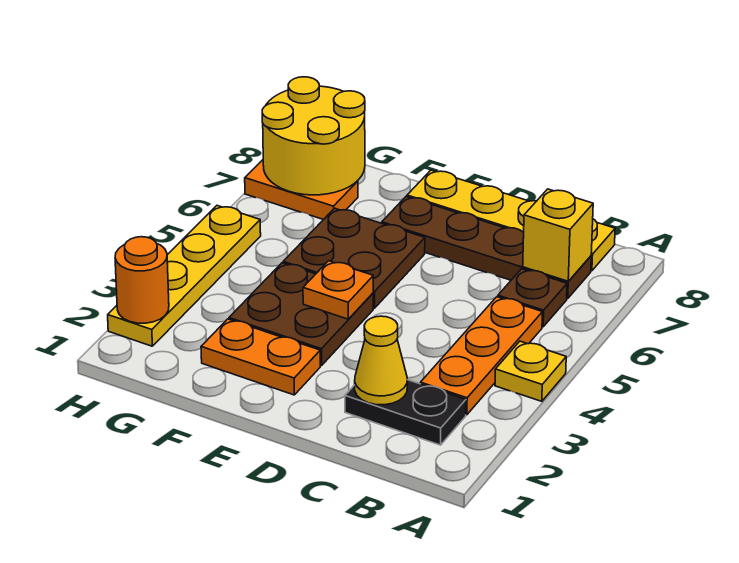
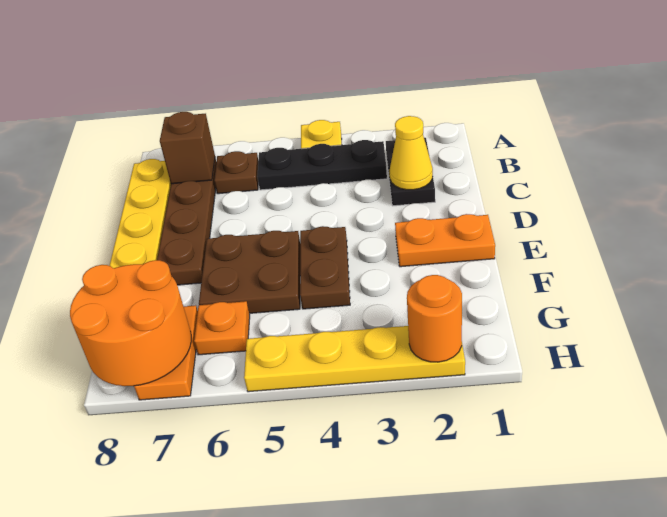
orange 1x3 plate [421,297,542,415] -> black 1x3 plate [257,140,387,190]
yellow 1x1 brick [523,189,593,281] -> brown 1x1 brick [160,112,215,184]
orange 1x2 plate [201,319,320,395] -> orange 1x2 plate turned to [395,214,495,267]
brown 2x2 plate [229,263,373,366] -> brown 1x2 plate [300,226,350,309]
orange 1x1 plate [303,261,373,319] -> orange 1x1 plate moved to [194,301,250,355]
yellow 2x2 round brick [262,77,365,195] -> orange 2x2 round brick [70,260,191,386]

